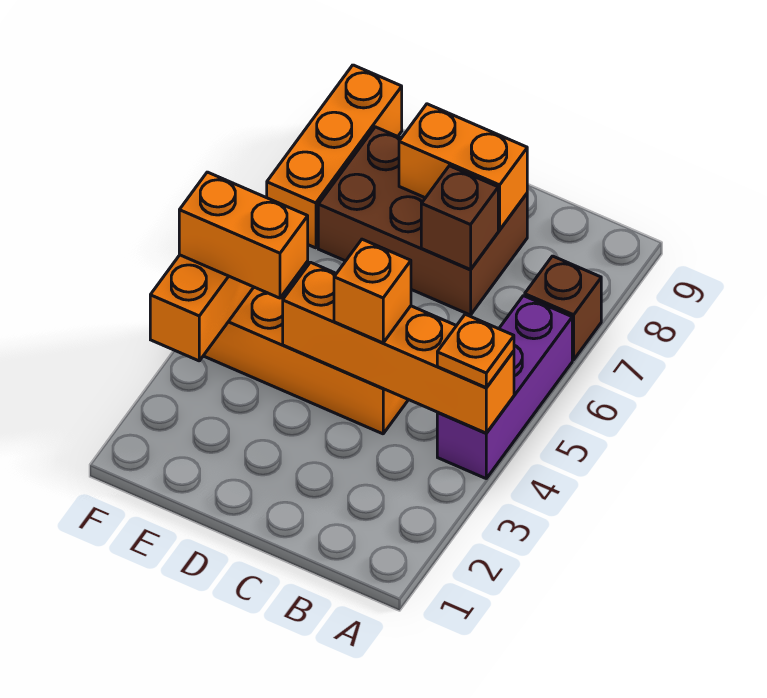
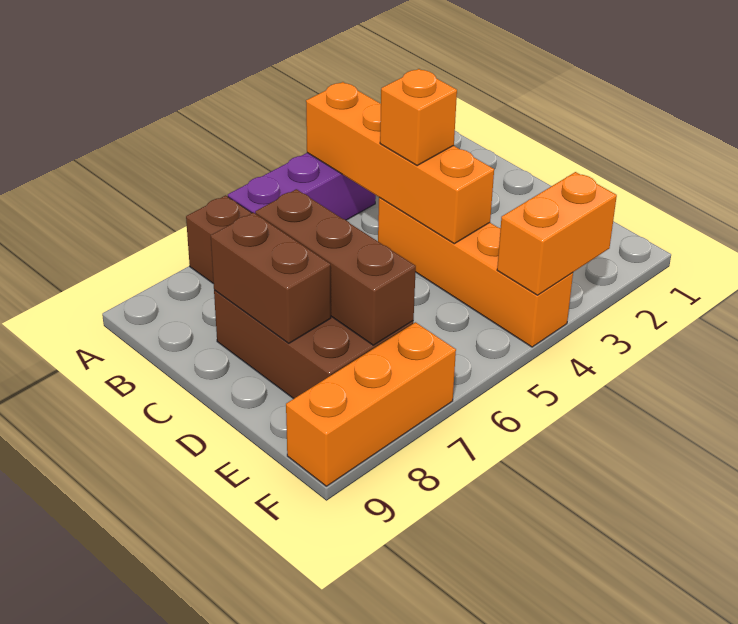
orange 1x1 plate [437,314,514,388] -> none
brown 1x1 brick [421,166,498,270] -> brown 1x3 brick [255,189,416,345]
orange 1x2 brick [399,104,527,230] -> brown 1x2 brick [211,213,331,343]
orange 1x2 brick [179,172,308,298] -> none

